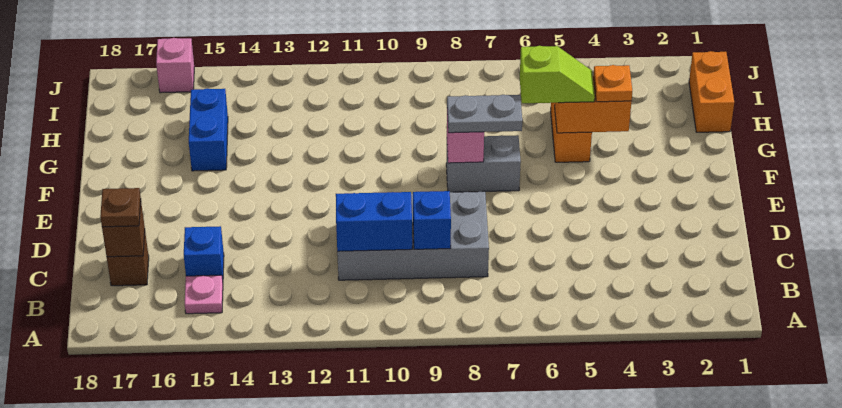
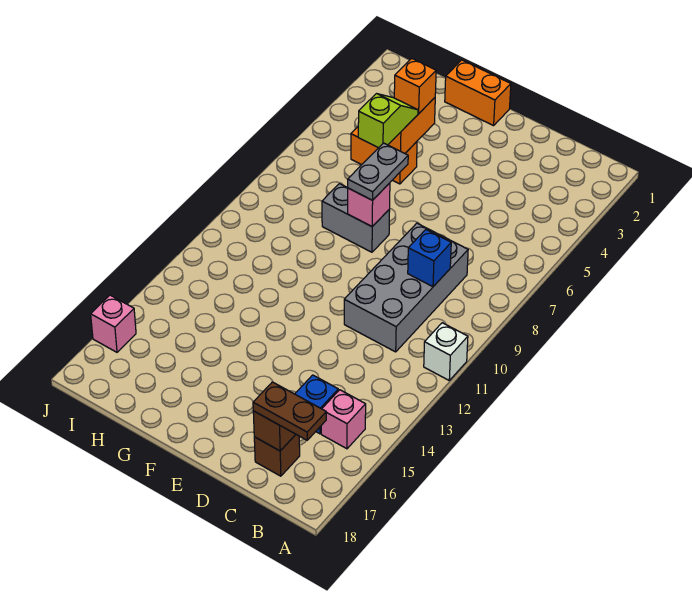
none -> white 1x1 brick [424,323,468,380]
pink 1x1 plate [185,275,223,314] -> pink 1x1 brick [321,390,366,449]
blue 1x2 brick [336,192,412,251] -> none
brown 1x1 plate [100,188,141,227] -> brown 1x2 plate [253,382,326,440]
grey 1x2 brick [446,135,521,192] -> grey 1x2 brick turned to [322,184,390,252]
orange 1x1 plate [593,65,632,102] -> orange 1x1 brick [394,58,436,114]
blue 1x2 brick [189,89,228,171] -> none
orange 1x2 brick [689,51,734,132] -> orange 1x2 brick moved to [445,60,511,126]

